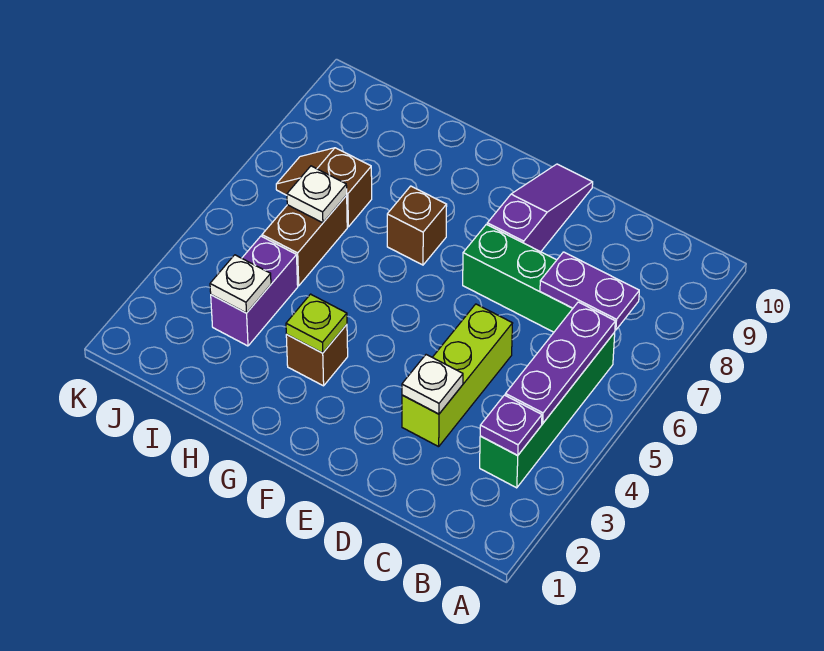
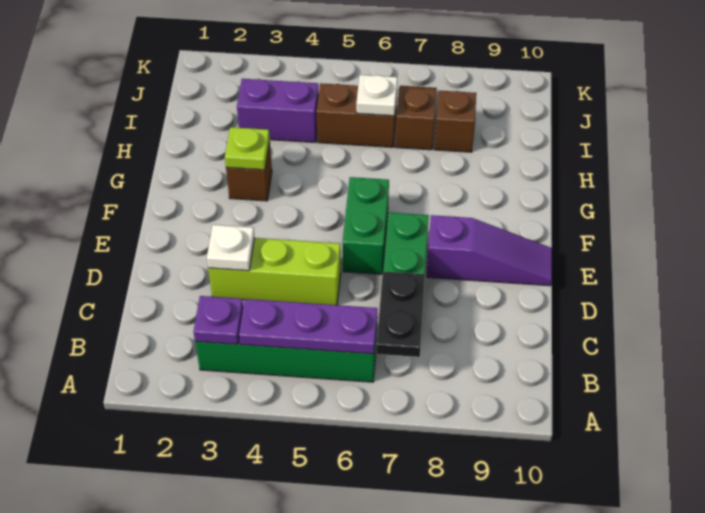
purple 1x2 plate [540,252,639,330] -> black 1x2 plate [376,271,425,357]
none -> green 1x2 brick [343,177,389,274]
brown 1x1 brick [387,186,447,265] -> brown 1x1 brick moved to [435,91,476,152]
white 1x1 plate [210,255,271,313] -> none

